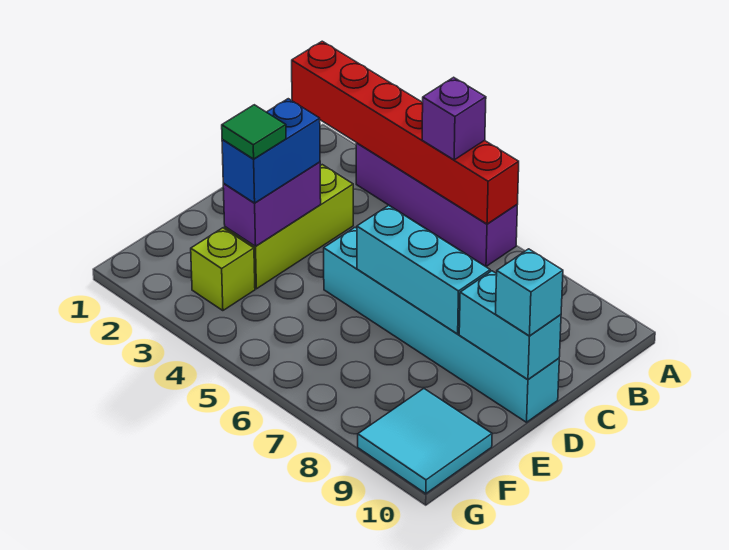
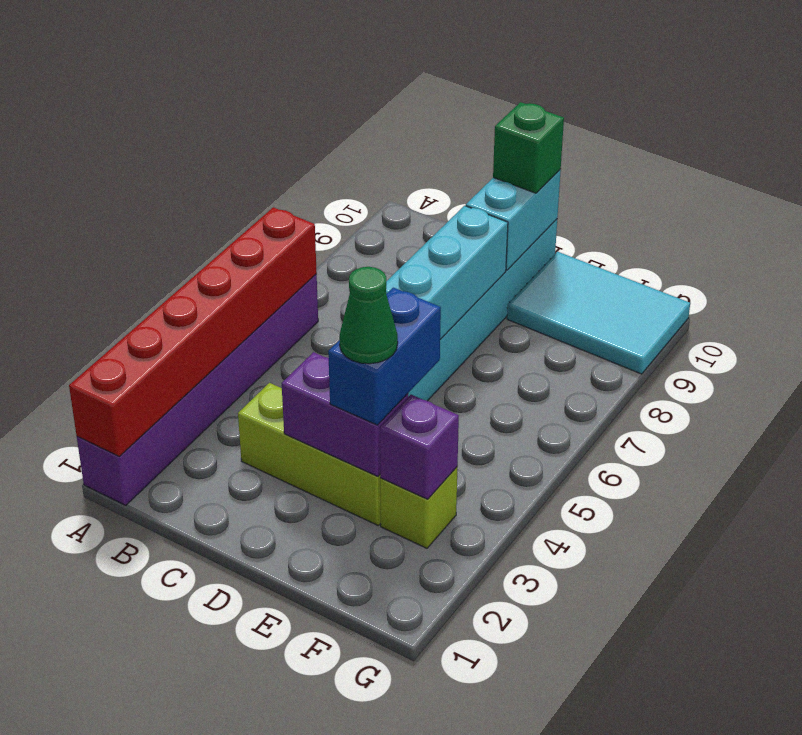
purple 1x4 brick [356,143,517,266] -> purple 1x6 brick [77,274,318,505]
purple 1x1 brick [422,77,486,160] -> purple 1x1 brick moved to [380,395,459,499]
blue 1x2 brick [222,99,320,203] -> blue 1x2 brick turned to [328,288,441,425]
cyan 1x1 brick [496,249,563,336] -> green 1x1 brick [493,102,564,193]
green 1x1 tile [222,105,286,159] -> green 1x1 cone [339,267,398,364]
cyan 2x2 tile [358,389,492,494] -> cyan 2x3 tile [507,252,690,374]

